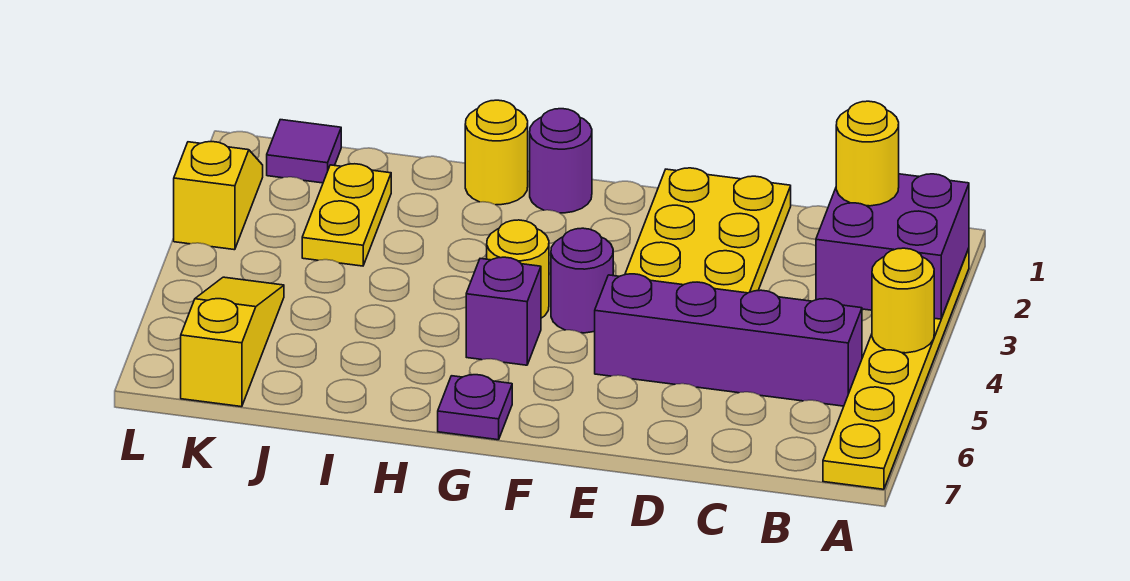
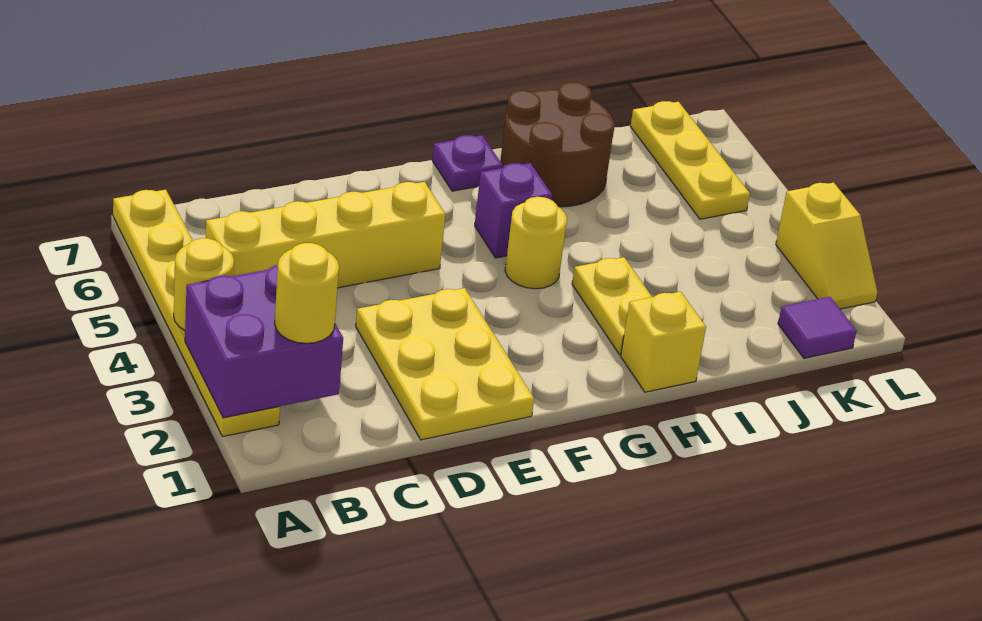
purple 1x4 brick [595,274,862,406] -> yellow 1x4 brick [206,182,445,288]
purple 1x1 round brick [551,228,613,333] -> none
purple 1x1 round brick [530,109,592,213] -> none
yellow 1x1 round brick [465,100,528,205] -> yellow 1x1 brick [621,292,706,392]
none -> brown 2x2 round brick [500,82,615,207]
yellow 1x2 plate [302,164,391,266] -> yellow 1x2 plate moved to [572,257,652,355]
yellow 1x3 slope [181,277,284,407] -> yellow 1x3 plate [630,101,750,219]

